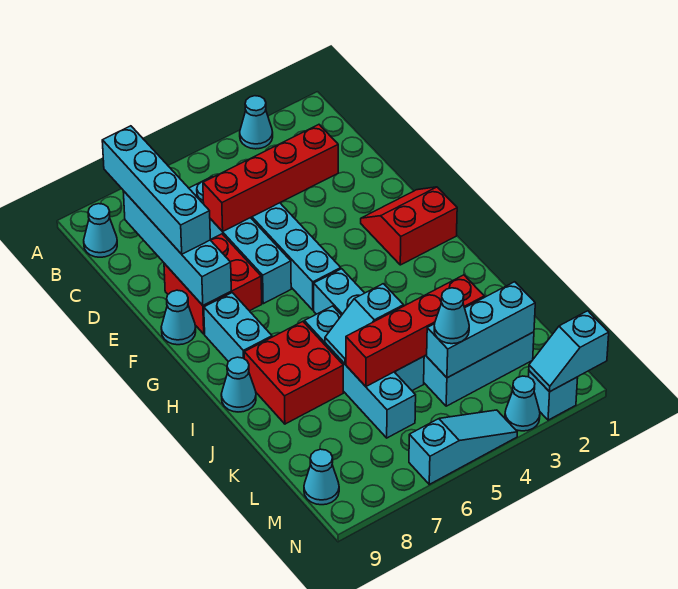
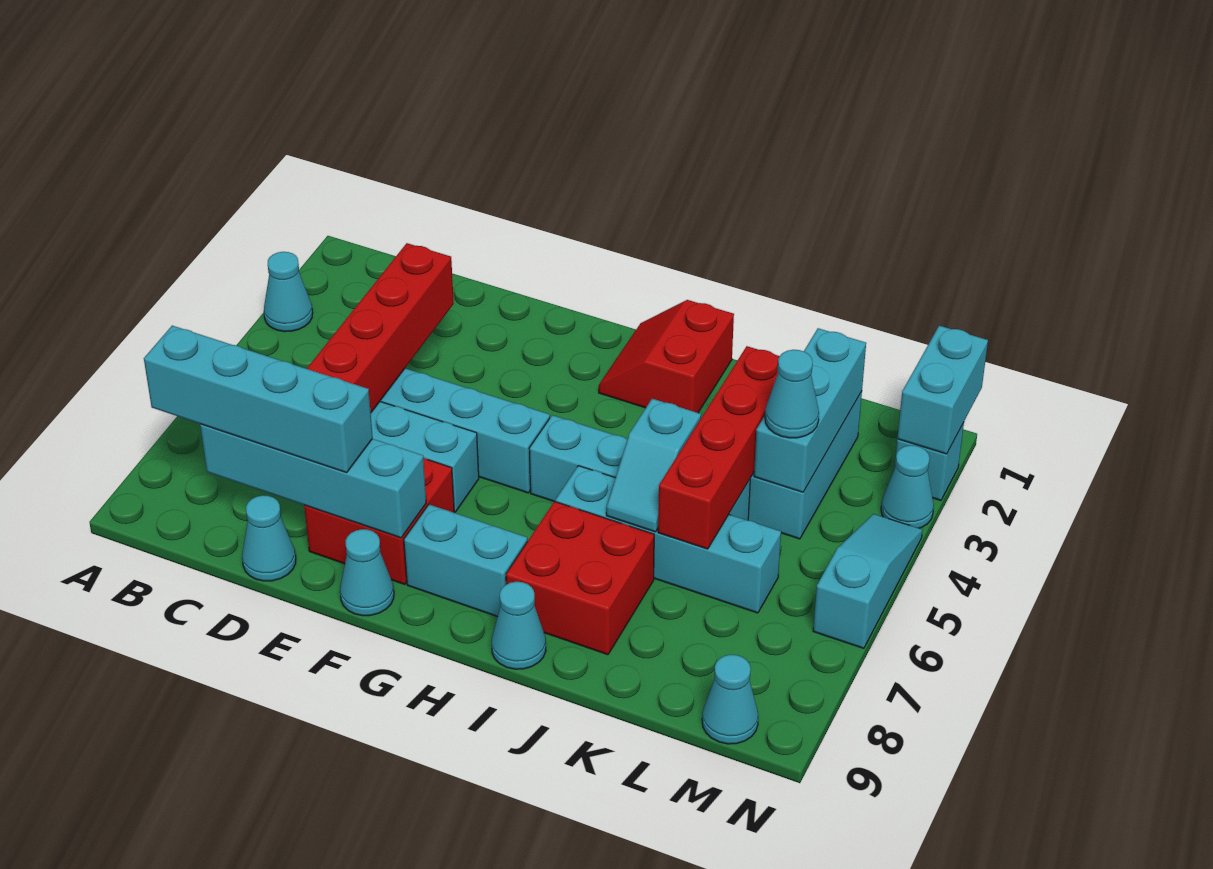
cyan 1x1 cone [84,204,117,257] -> cyan 1x1 cone moved to [242,495,296,581]
red 2x2 slope [361,187,457,265] -> red 2x2 slope moved to [599,300,734,413]
cyan 1x2 slope [529,311,609,392] -> cyan 1x2 brick [897,326,988,454]

